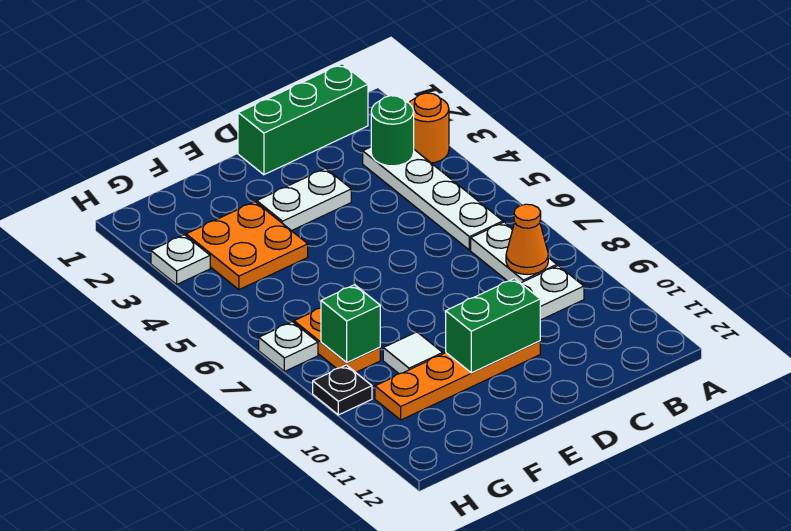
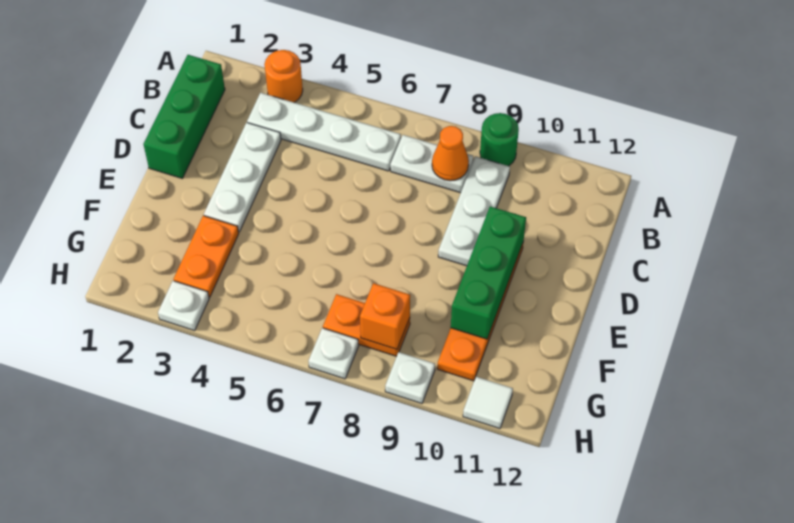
green 1x1 round brick [371,96,414,166] -> green 1x1 round brick moved to [480,113,519,166]
white 1x2 plate [257,168,351,231] -> white 1x3 plate [204,123,281,232]
green 1x2 brick [446,278,540,373] -> green 1x3 brick [451,206,526,339]
orange 2x2 plate [186,202,308,290] -> orange 1x2 plate [174,216,239,297]
white 1x1 tile [383,332,443,374] -> white 1x1 tile moved to [463,377,513,429]
green 1x1 brick [321,285,380,363] -> orange 1x1 brick [360,283,410,349]
black 1x1 plate [313,365,372,415] -> white 1x1 plate [385,352,435,403]

